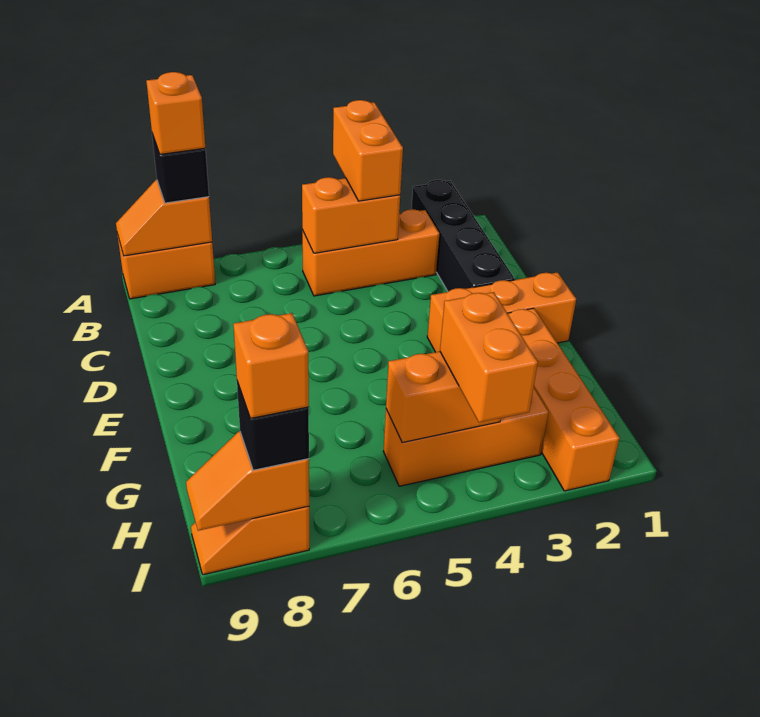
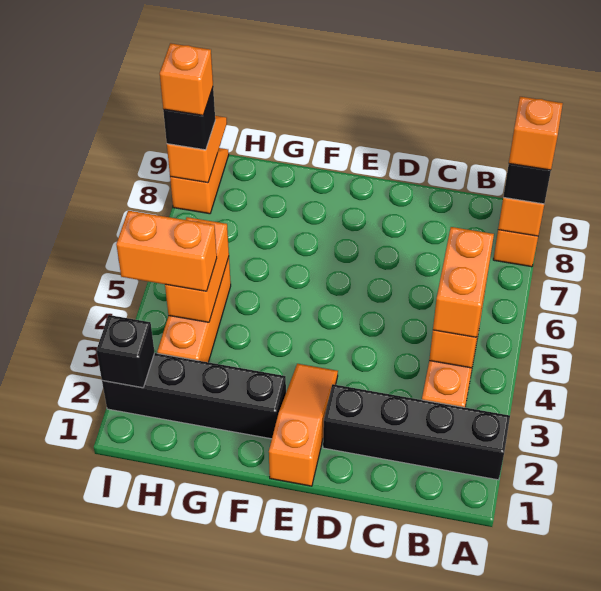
orange 1x2 brick [333,100,403,201] -> orange 1x2 brick turned to [433,227,494,337]
orange 1x3 brick [427,272,576,352] -> orange 1x3 slope [269,364,338,486]
orange 1x4 brick [507,308,620,491] -> black 1x4 brick [102,353,286,439]
none -> black 1x1 brick [96,315,155,388]

